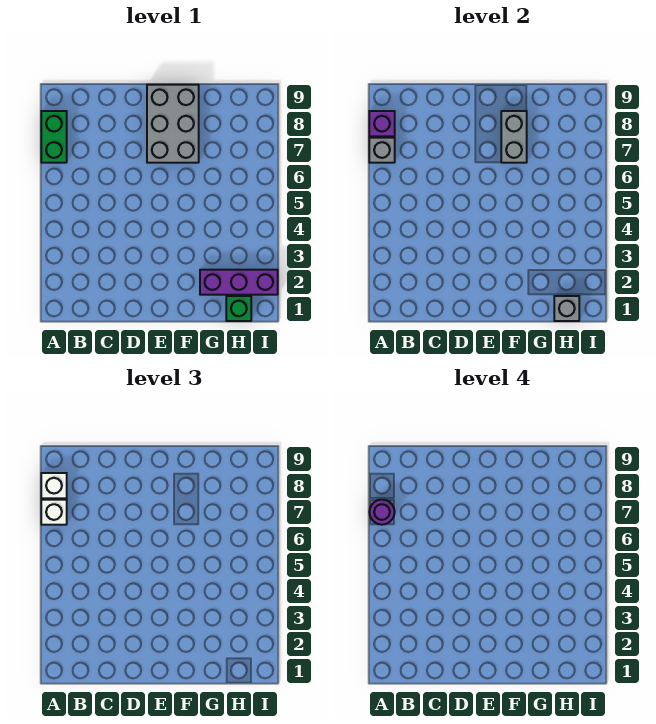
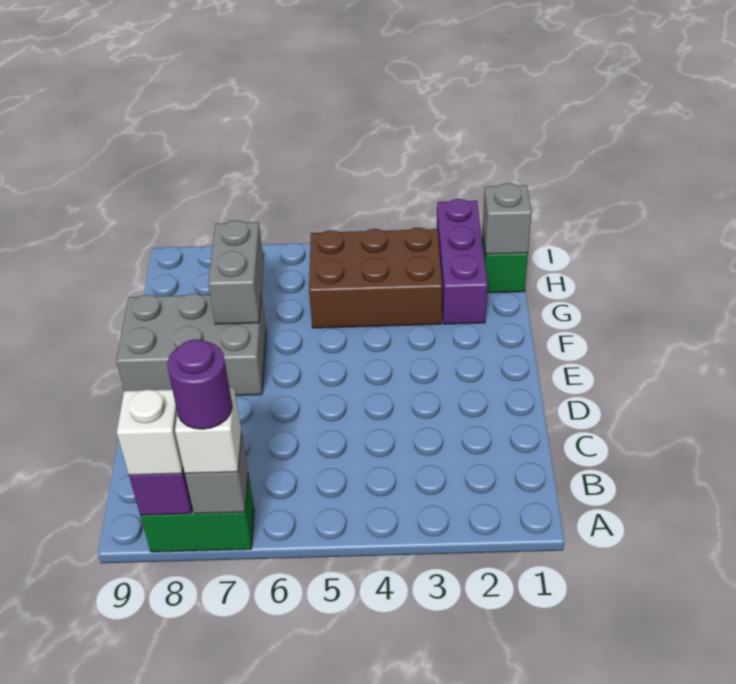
grey 1x2 brick [501,111,527,163] -> grey 1x2 brick turned to [208,220,264,324]
none -> brown 2x3 brick [309,228,442,328]

